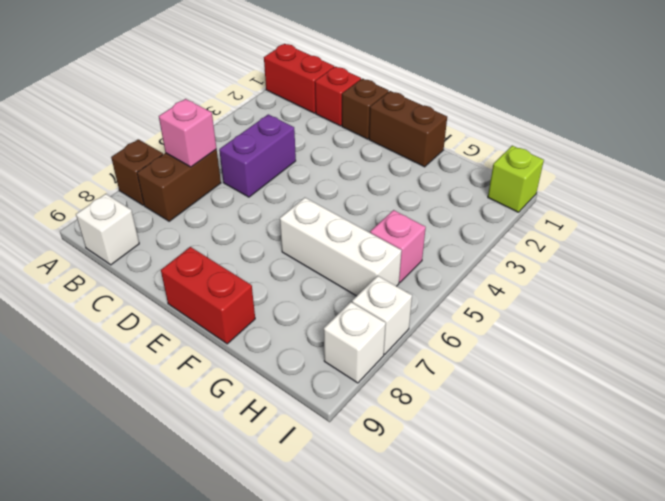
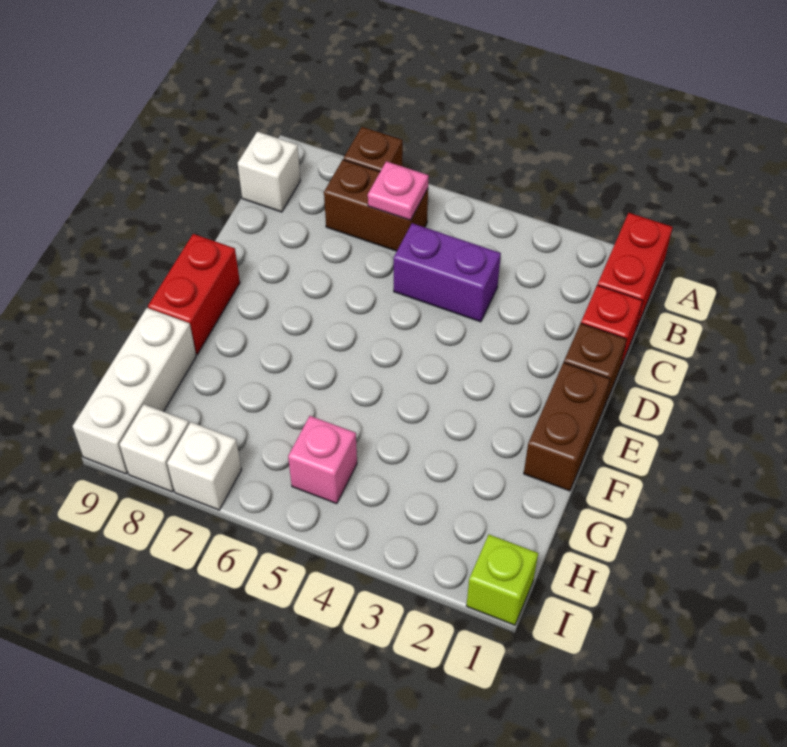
pink 1x1 brick [159,99,217,167] -> pink 1x1 plate [368,161,429,220]
white 1x3 brick [280,198,402,296] -> white 1x3 brick moved to [73,308,196,474]

